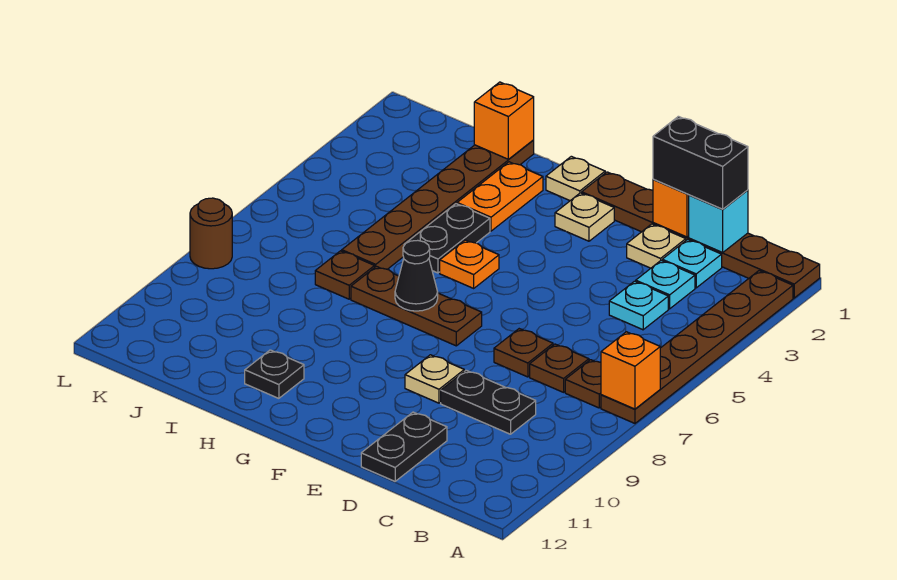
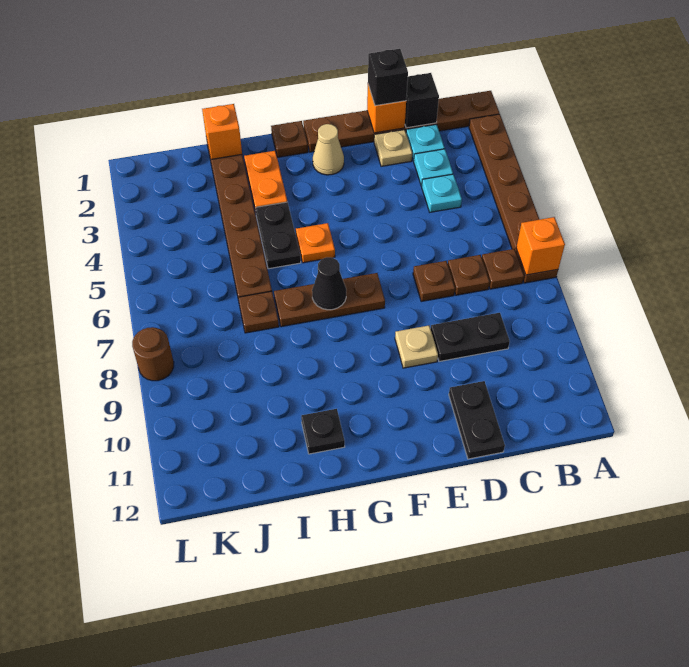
cyan 1x1 brick [689,190,748,252] -> black 1x1 brick [405,73,439,128]
black 1x2 brick [653,116,748,209] -> black 1x1 brick [368,49,408,106]
tan 1x1 plate [555,193,614,241] -> tan 1x1 cone [313,124,344,175]
tan 1x1 plate [546,156,605,201] -> brown 1x1 plate [271,121,308,157]

